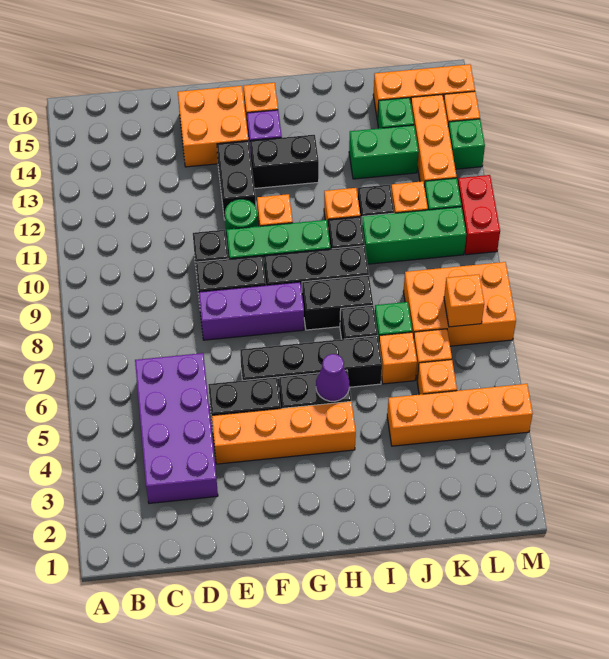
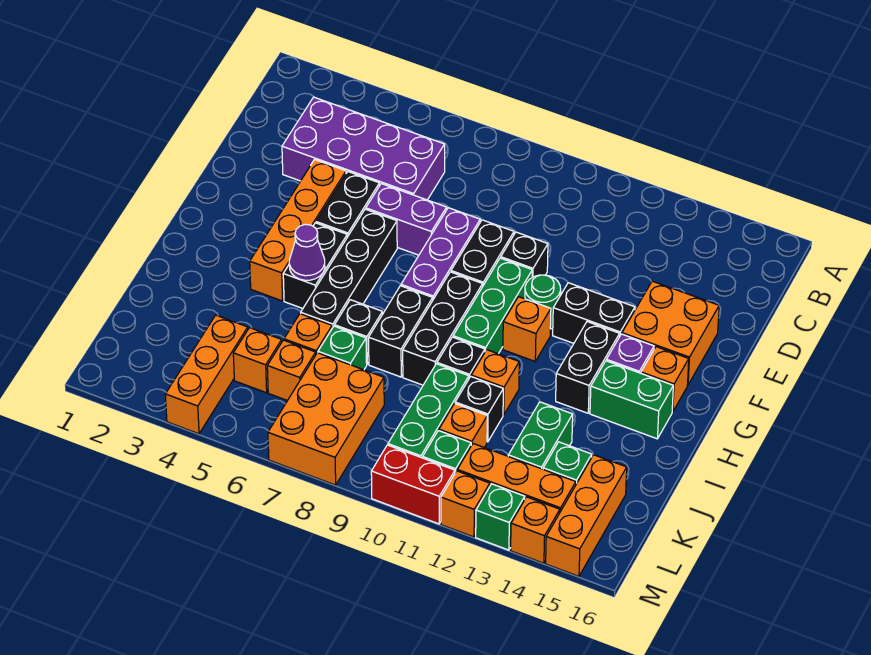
none -> purple 1x2 brick [366,184,447,255]
none -> green 1x2 brick [590,361,673,439]
orange 1x4 brick [387,384,533,446] -> orange 1x3 brick [165,315,248,434]
orange 1x1 brick [444,274,484,327] -> orange 1x1 brick moved to [441,471,490,537]

